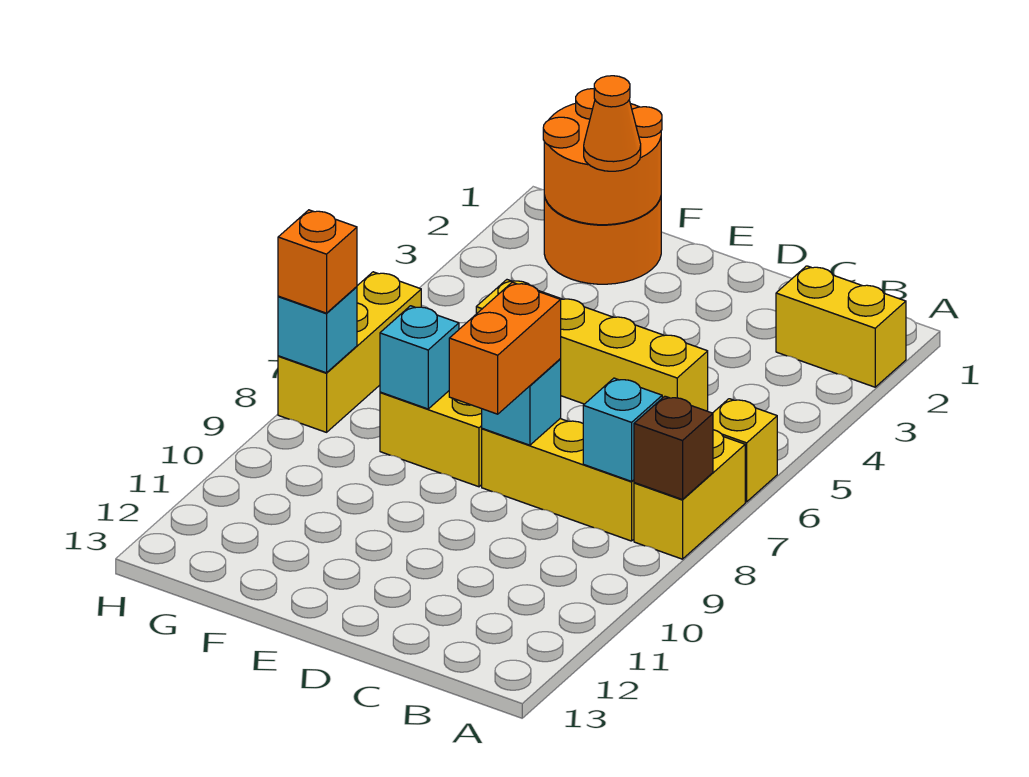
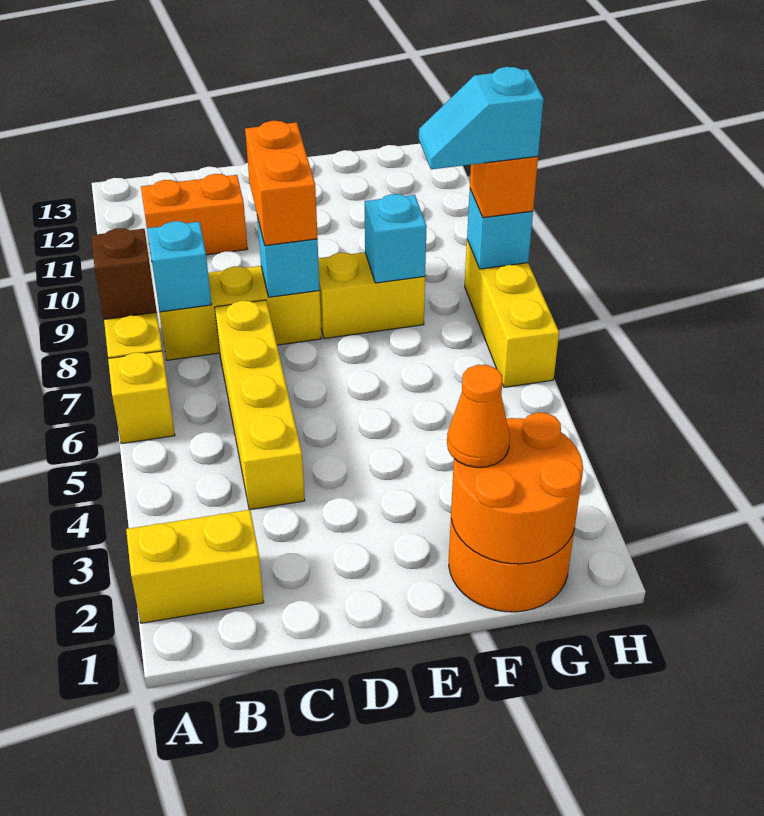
none -> orange 1x2 brick [141,174,248,259]
yellow 1x4 brick [476,280,708,411] -> yellow 1x4 brick turned to [215,300,305,510]
none -> cyan 1x2 slope [419,67,544,169]

